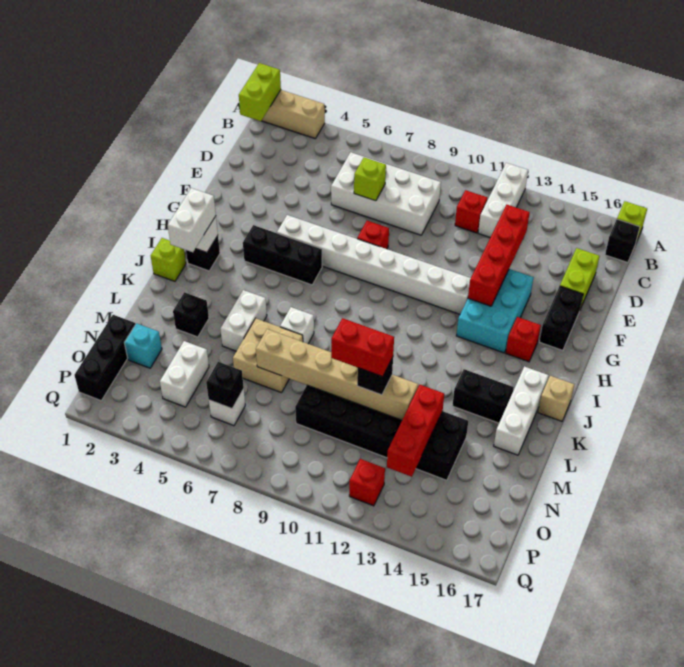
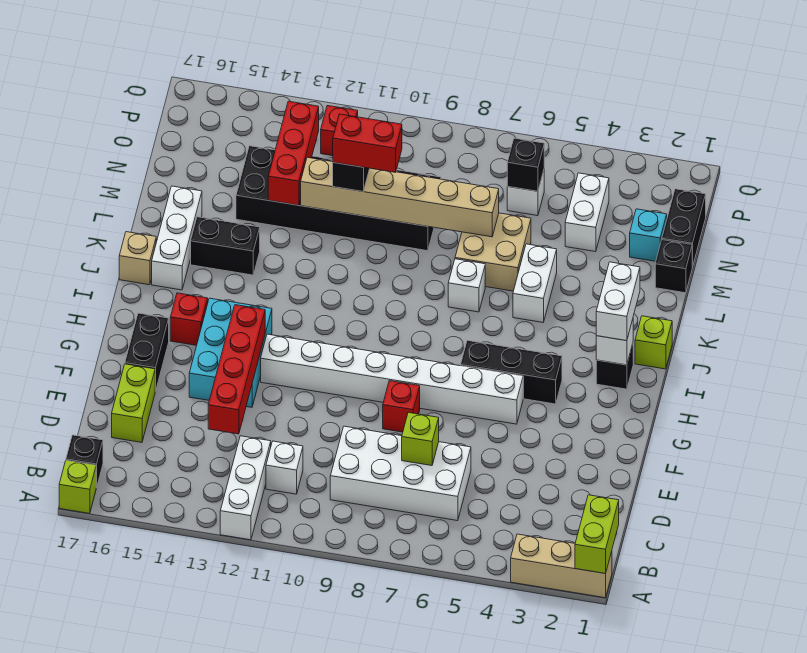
red 1x1 brick [455,190,488,233] -> white 1x1 brick [266,441,303,494]
black 1x1 brick [173,293,209,337] -> black 1x1 brick moved to [655,240,692,293]
black 1x3 brick [75,315,136,400] -> black 1x2 brick [662,189,706,267]

